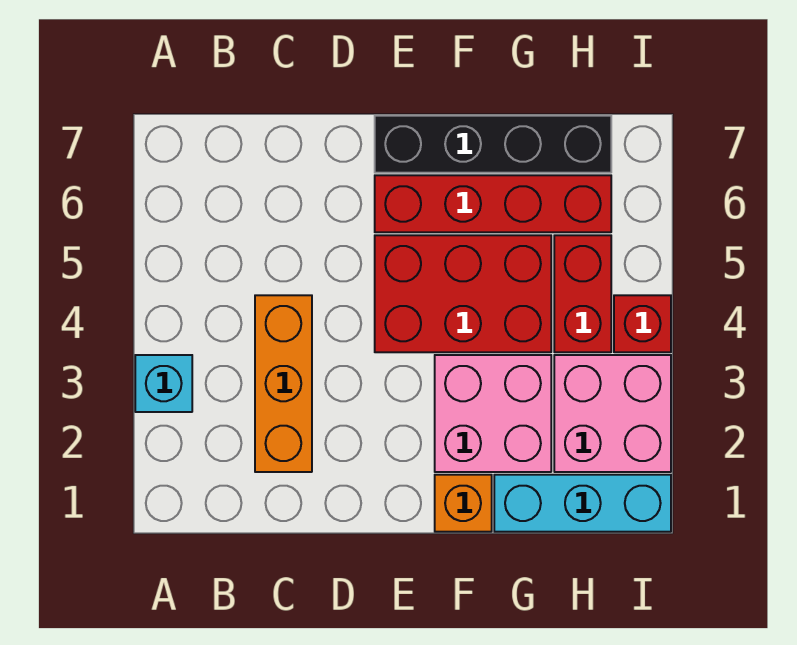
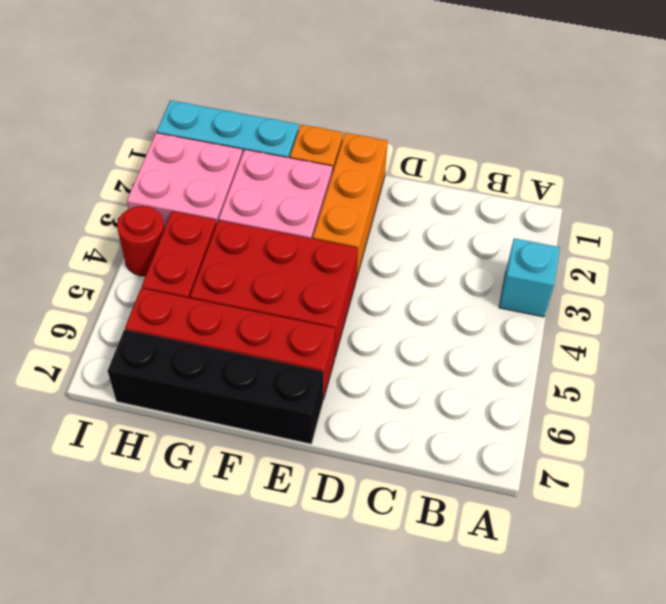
orange 1x3 brick [255,295,312,472] -> orange 1x3 brick moved to [313,133,388,279]
red 1x1 brick [614,295,671,352] -> red 1x1 round brick [117,206,165,276]

